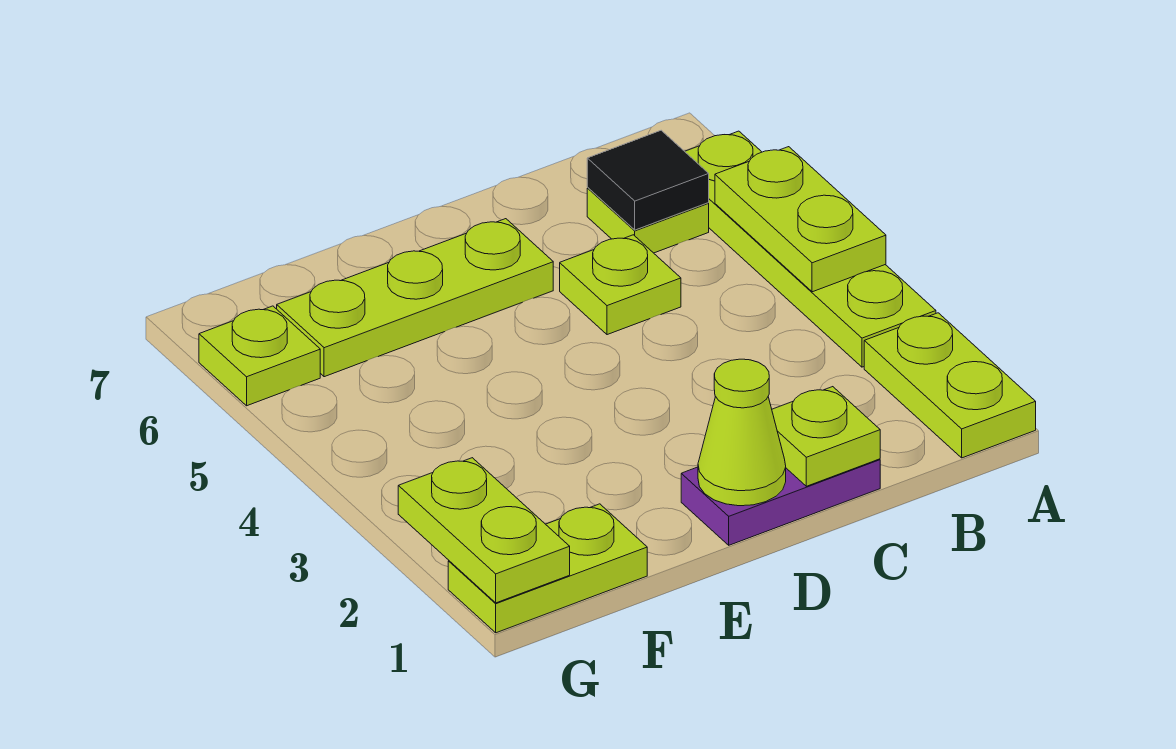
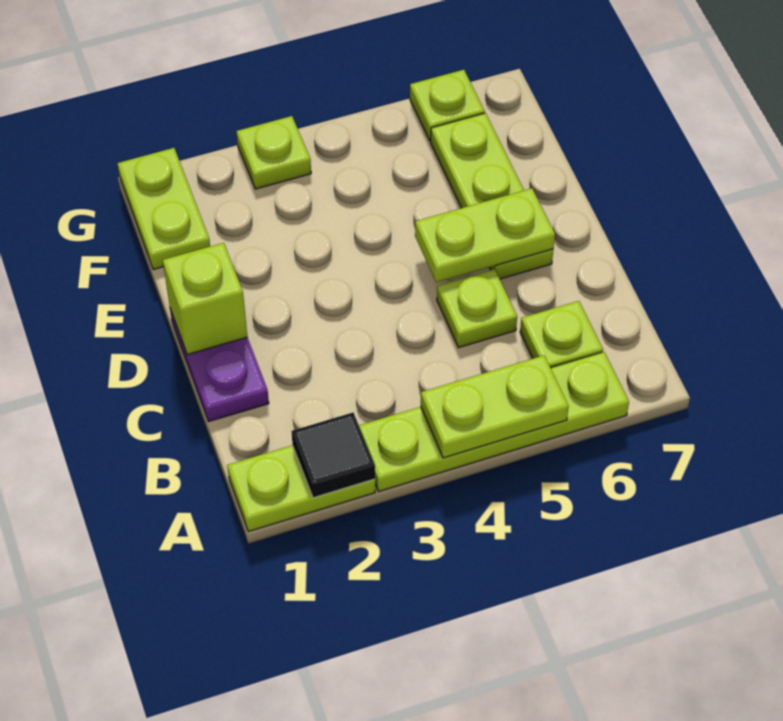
black 1x1 tile [587,130,709,230] -> black 1x1 tile moved to [292,413,375,498]
lime 1x1 plate [772,387,880,486] -> lime 1x1 plate moved to [236,116,311,189]
lime 1x1 cone [698,359,786,506] -> lime 1x1 brick [163,243,247,355]
lime 1x2 plate [398,458,570,603] -> lime 1x2 plate moved to [415,188,555,283]

